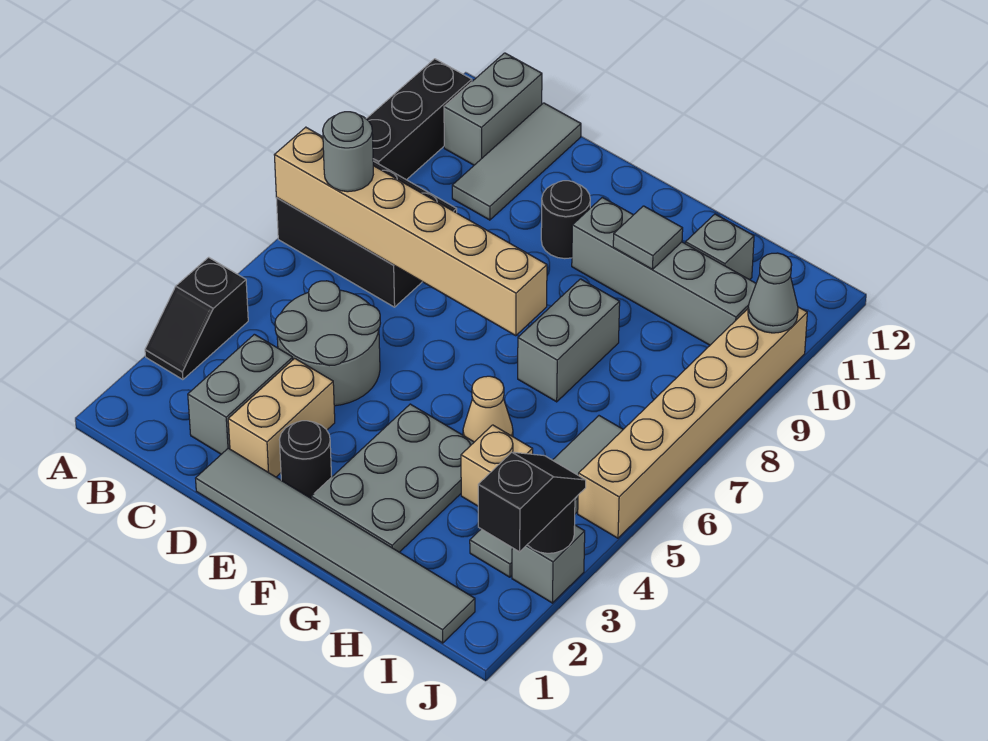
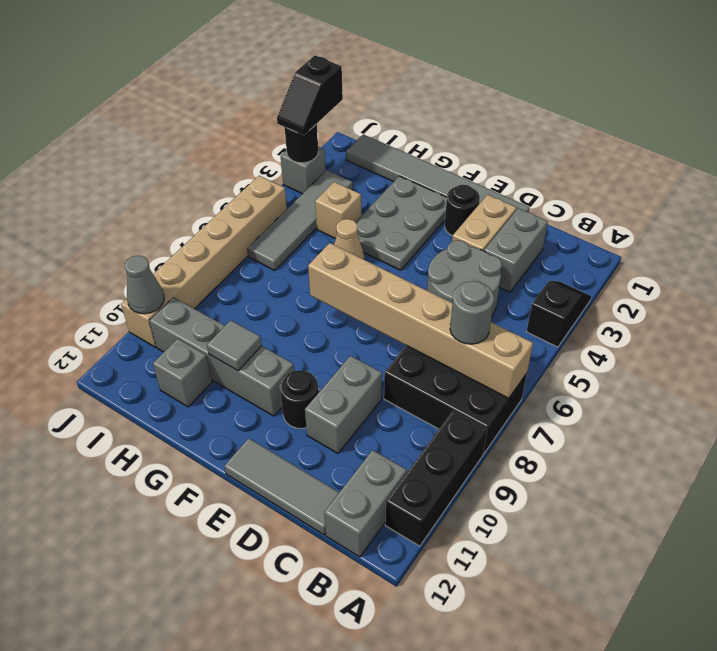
grey 1x3 tile [452,103,581,220] -> grey 1x3 tile turned to [224,438,339,535]
grey 1x2 brick [518,279,620,402] -> grey 1x2 brick moved to [305,356,382,453]

